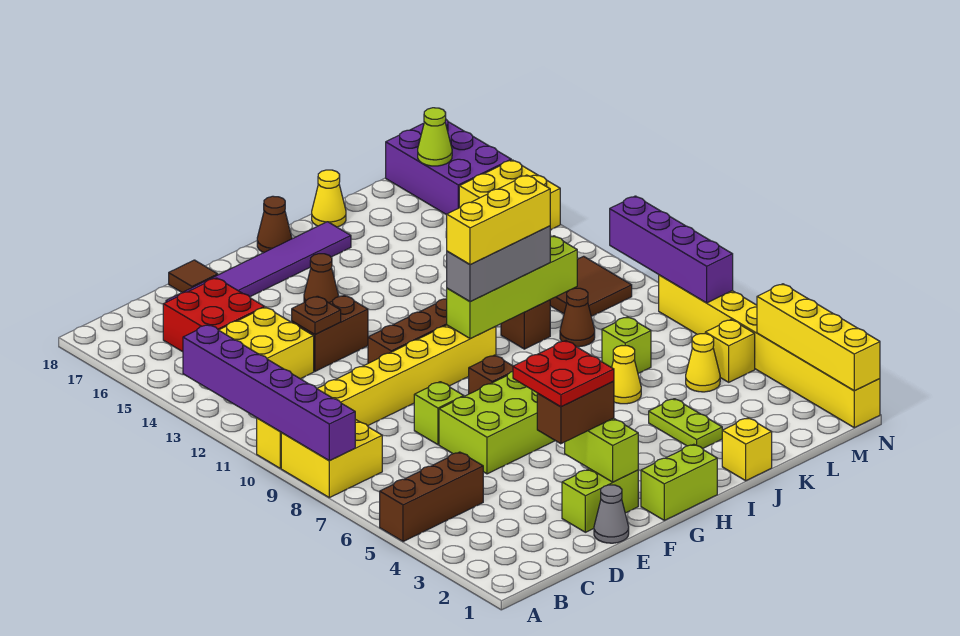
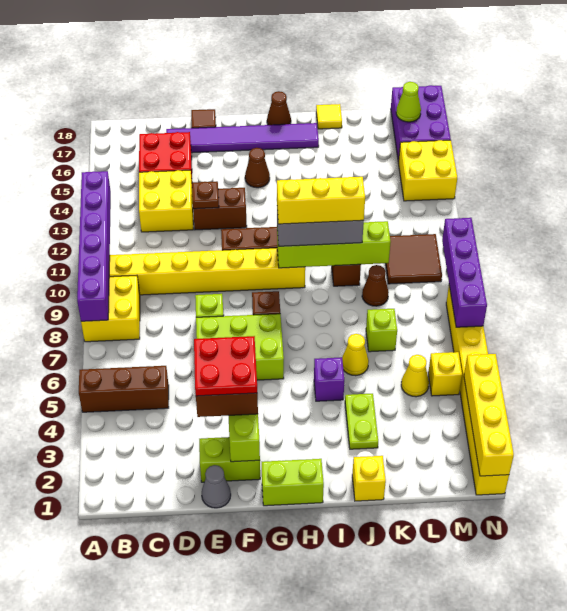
none -> purple 1x1 brick [314,357,344,401]
yellow 1x1 cone [312,170,346,227] -> yellow 1x1 tile [316,104,342,129]

